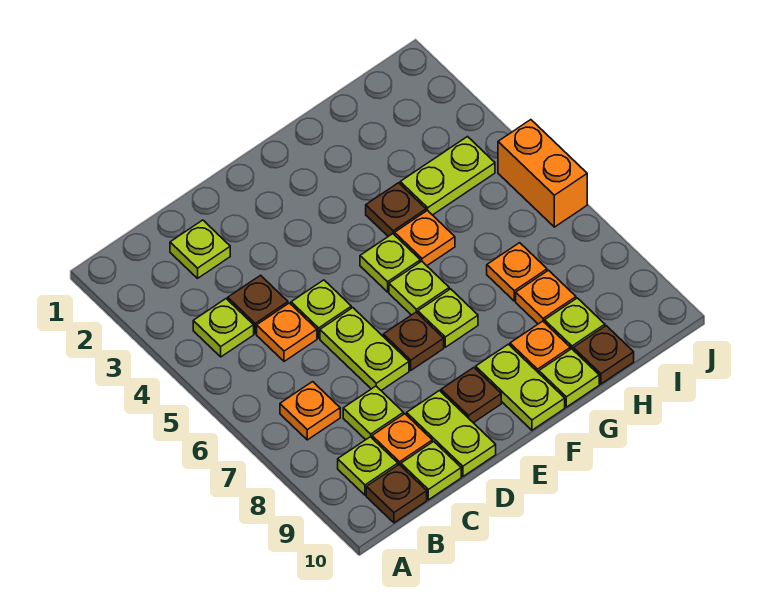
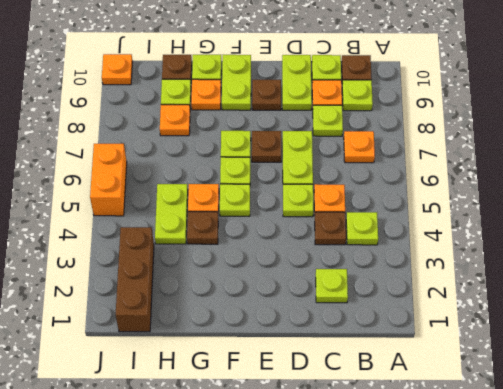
lime 1x2 plate [400,137,495,215] -> lime 1x2 plate turned to [155,184,188,244]
orange 1x1 plate [487,243,547,301] -> orange 1x1 plate moved to [102,54,133,85]
none -> brown 1x3 brick [116,227,154,332]

